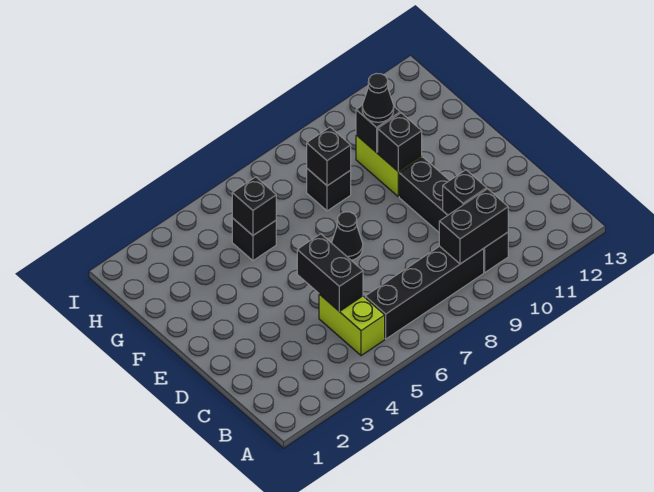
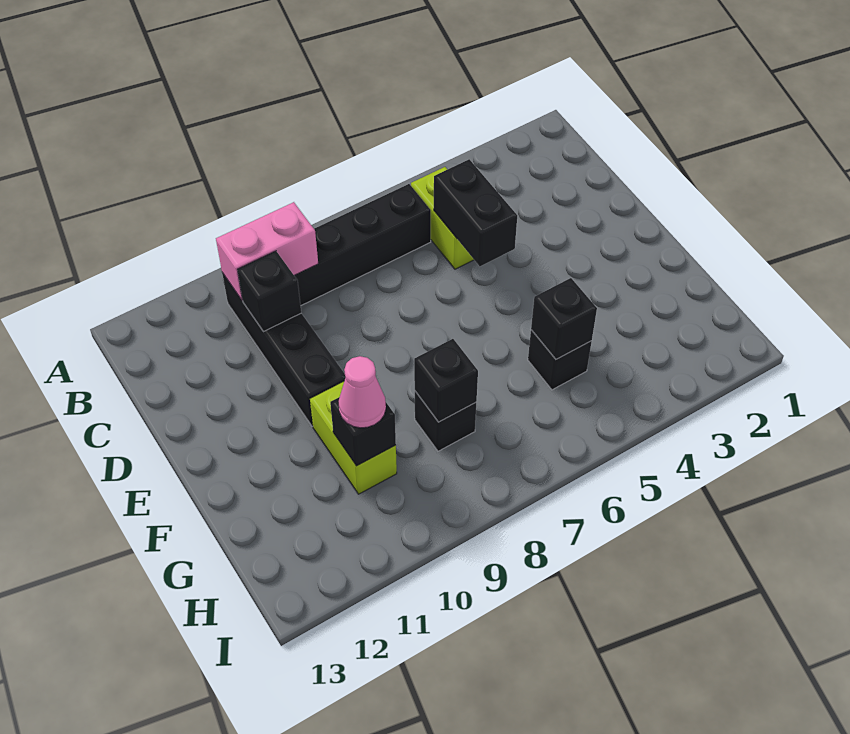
black 1x2 brick [439,189,508,264] -> pink 1x2 brick [216,202,318,300]
black 1x1 cone [332,212,363,260] -> none
black 1x1 brick [378,113,422,171] -> none
black 1x1 cone [362,73,394,122] -> pink 1x1 cone [338,356,386,428]

